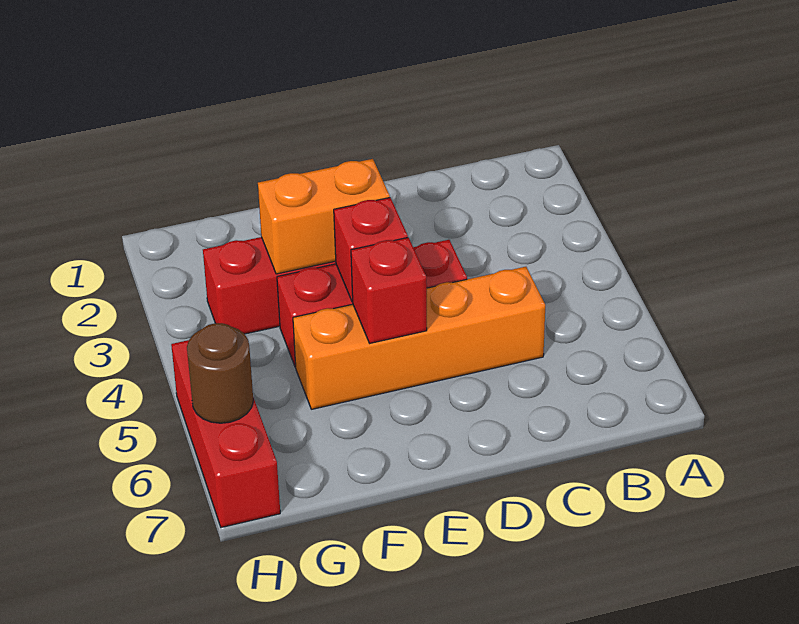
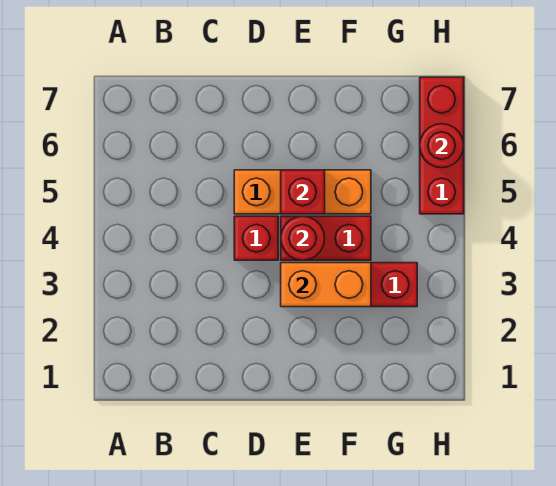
orange 1x4 brick [293,267,545,409] -> orange 1x3 brick [234,170,371,214]
red 1x1 brick [334,198,408,302] -> red 1x1 round brick [281,216,325,260]
brown 1x1 round brick [187,323,253,423] -> red 1x1 round brick [420,124,464,168]

